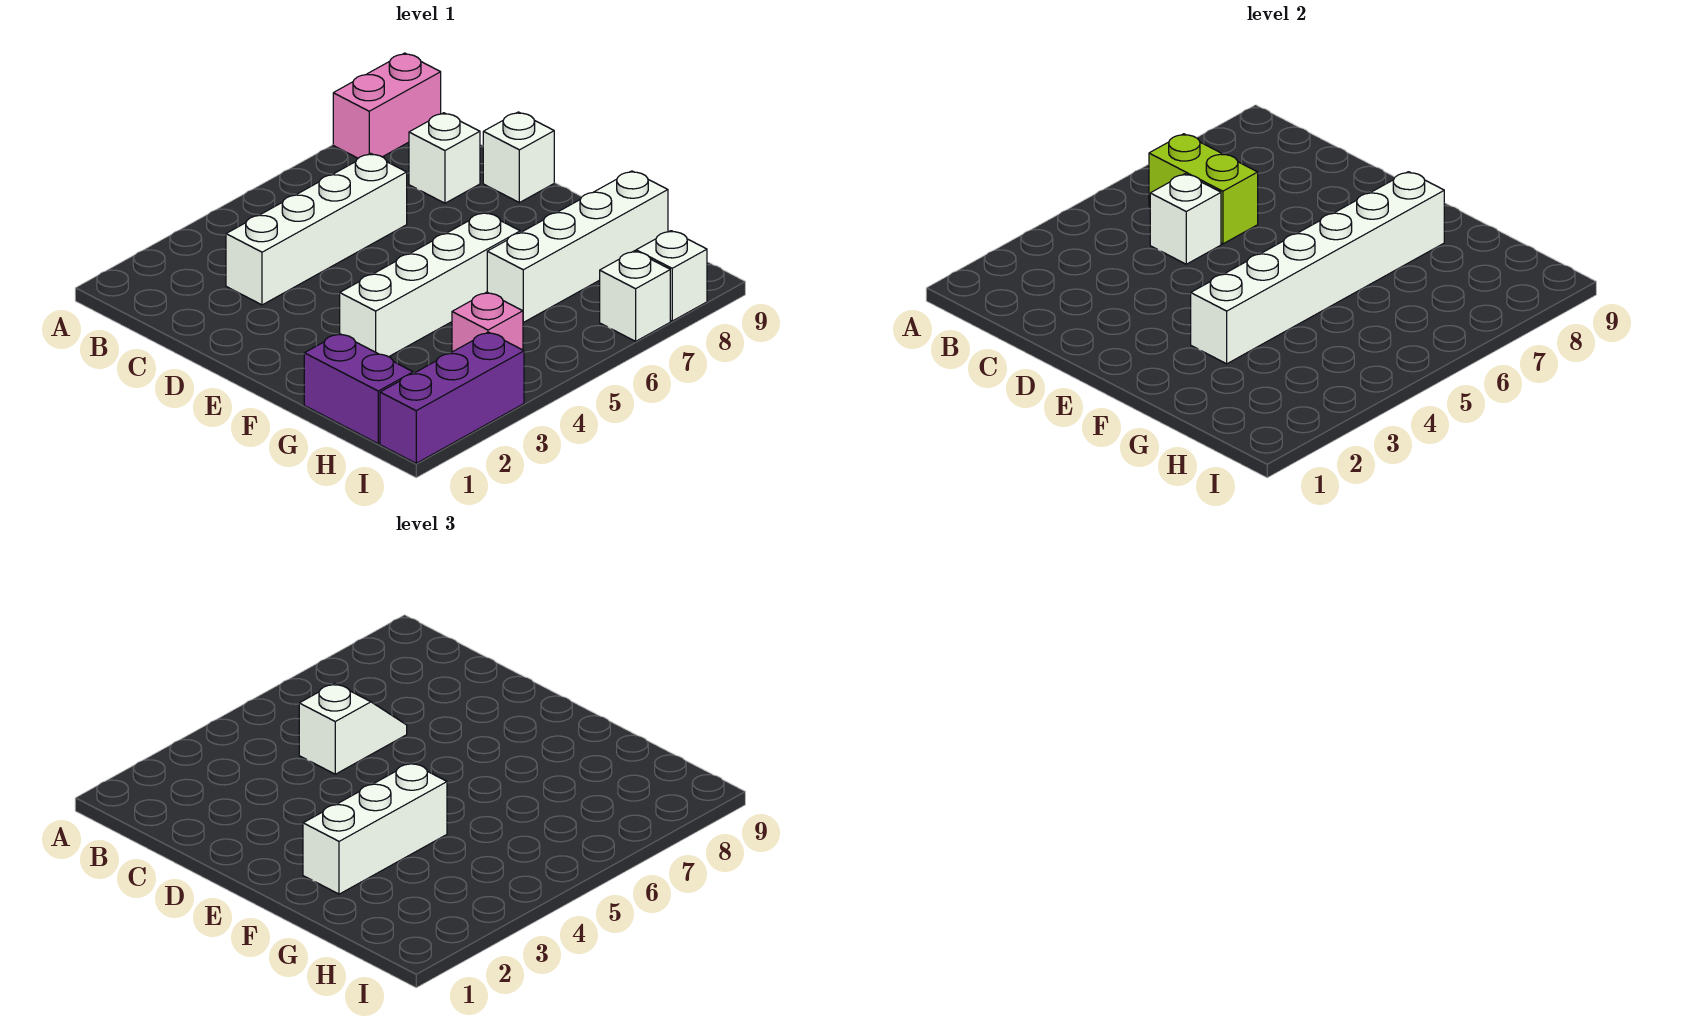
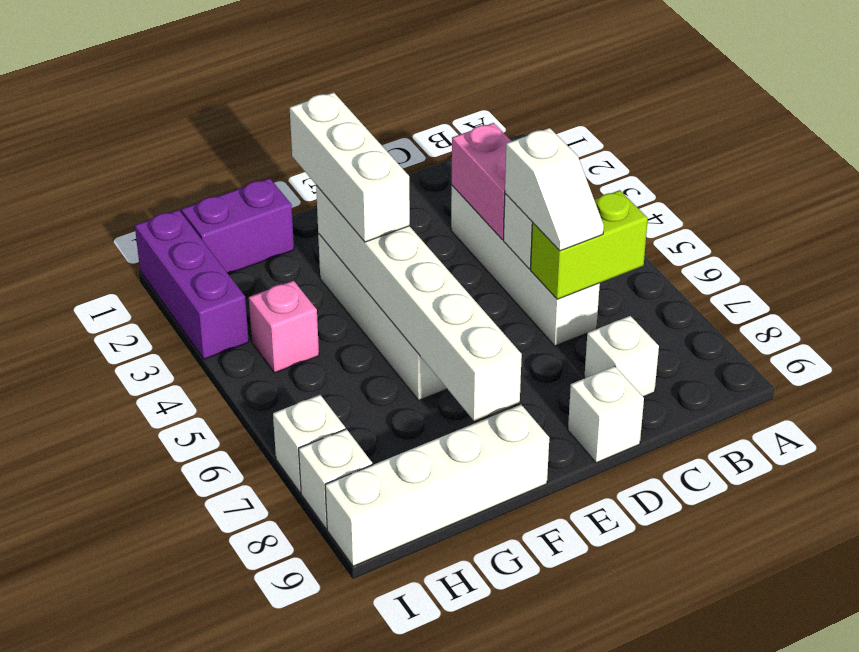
pink 1x2 brick [333,53,441,158] -> pink 1x2 brick moved to [452,123,512,239]
white 1x4 brick [487,171,668,322] -> white 1x4 brick turned to [325,405,549,566]

